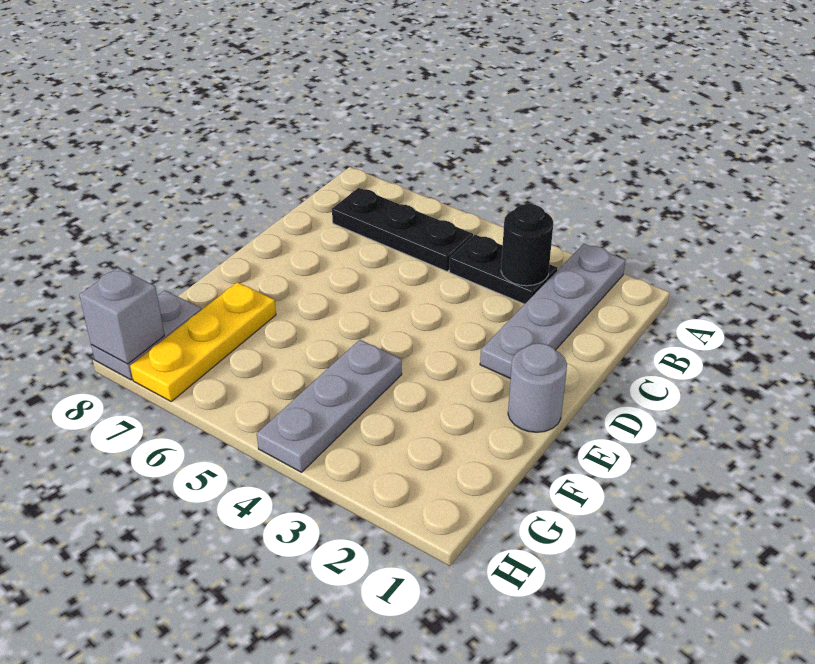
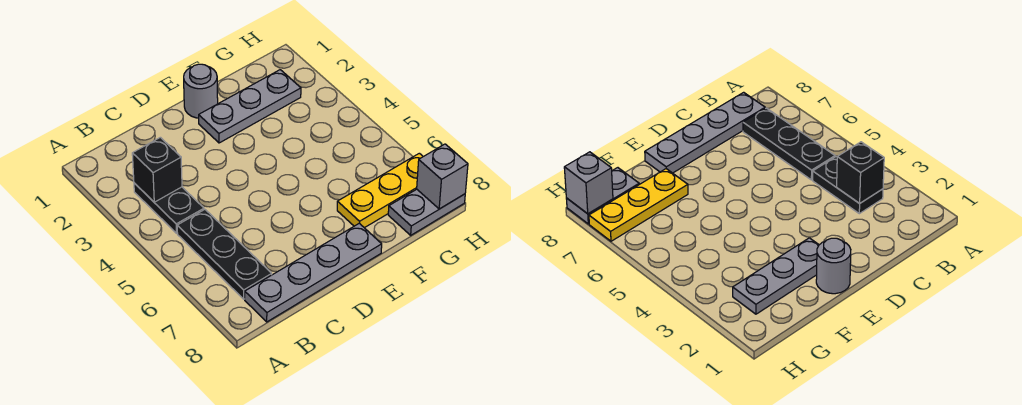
grey 1x4 plate [480,244,625,379] -> grey 1x4 plate moved to [245,223,382,322]
black 1x1 round brick [501,204,553,286] -> black 1x1 brick [132,137,182,202]
grey 1x3 plate [257,340,402,472] -> grey 1x3 plate moved to [199,70,301,143]

